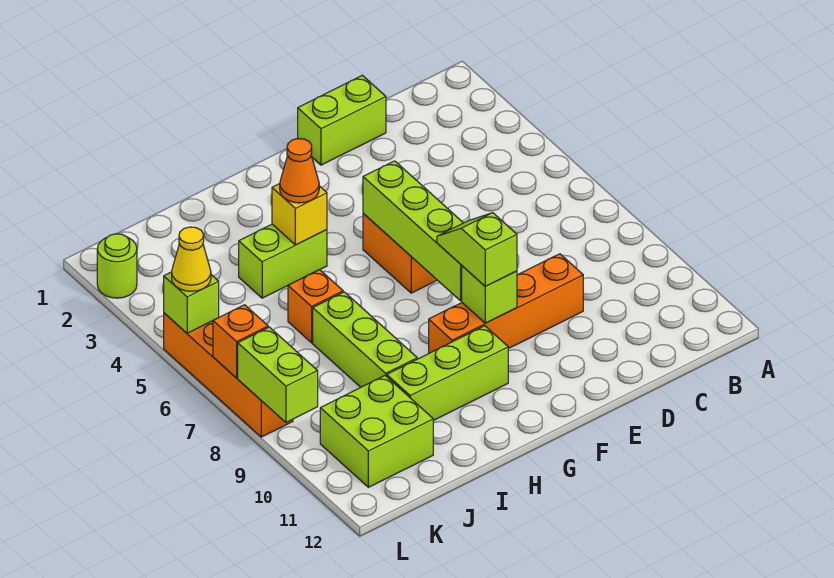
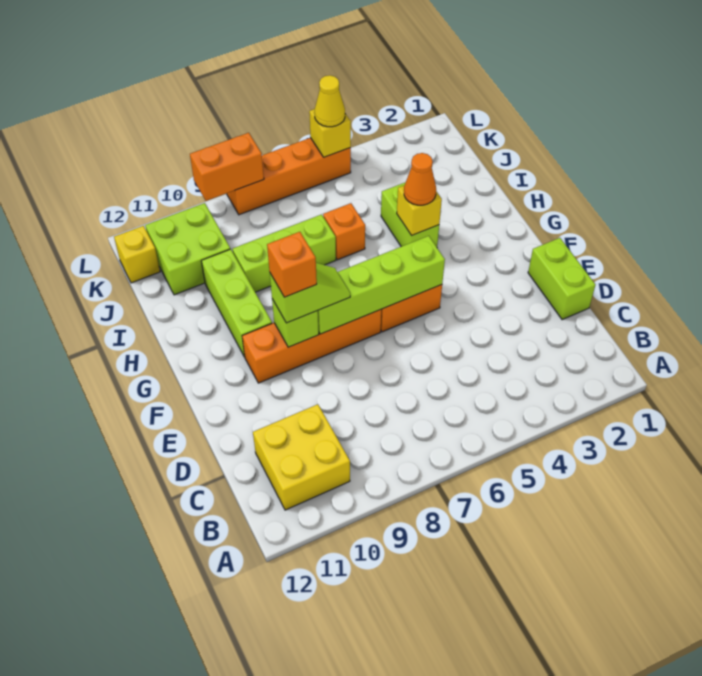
none -> yellow 2x2 brick [253,404,350,510]
orange 1x4 brick [429,254,583,353] -> orange 1x4 brick turned to [242,310,381,383]
none -> yellow 1x1 brick [114,226,160,283]
lime 1x1 round brick [97,234,137,298] -> none
lime 1x1 brick [164,272,219,333] -> yellow 1x1 brick [309,109,351,157]
orange 1x1 brick [213,305,268,378] -> orange 1x1 brick moved to [267,232,317,297]
lime 1x2 brick [238,327,318,422] -> orange 1x2 brick [190,133,264,201]

